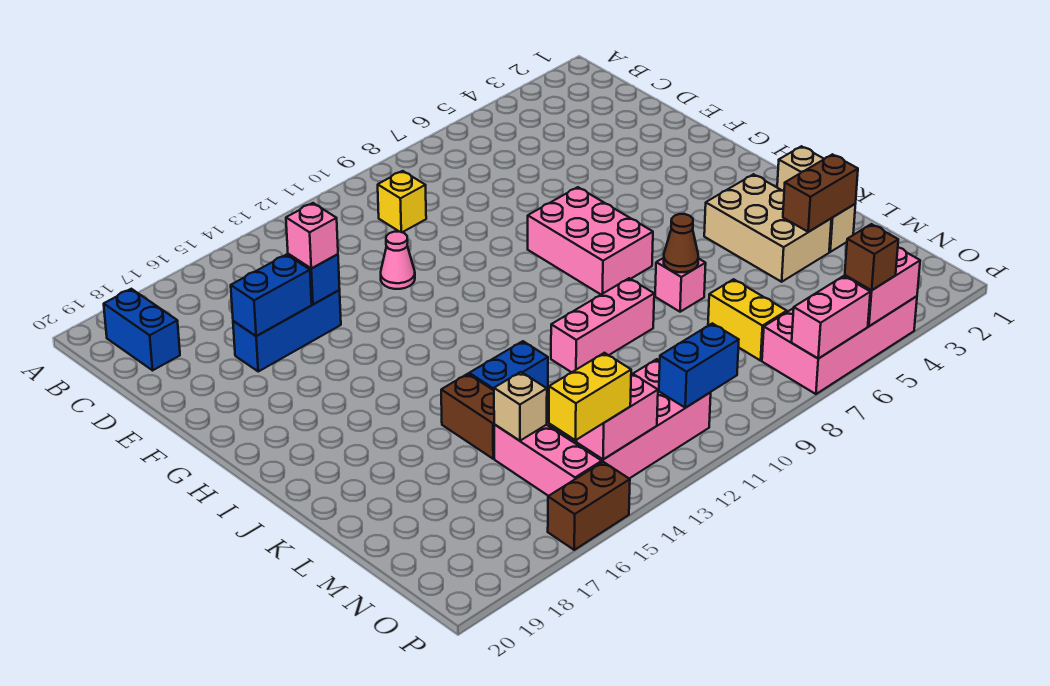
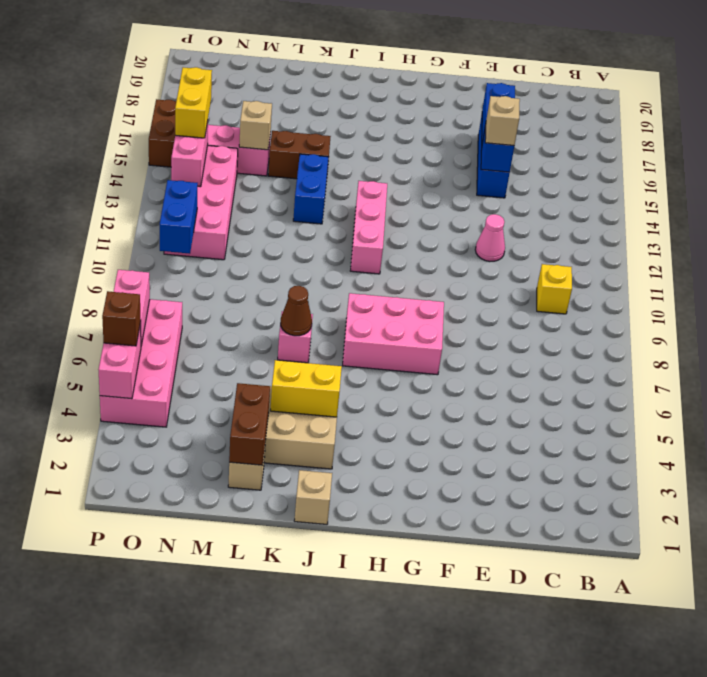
blue 1x2 brick [104,289,180,370] -> none
pink 1x1 brick [286,203,338,269] -> tan 1x1 brick [485,96,520,146]
pink 1x3 brick [551,278,654,372] -> pink 1x3 brick moved to [350,181,387,274]
yellow 1x2 brick [708,279,787,361] -> yellow 1x2 brick moved to [270,360,342,417]

